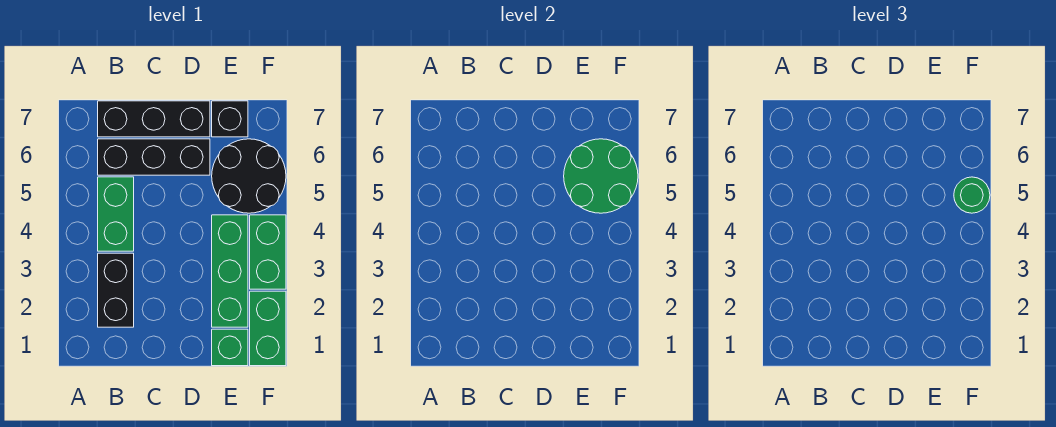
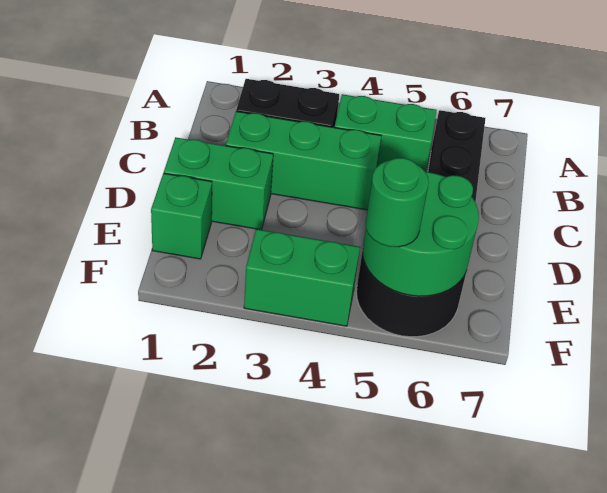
black 1x3 brick [98,101,210,137] -> none
green 1x3 brick [212,215,248,327] -> green 1x3 brick moved to [226,111,381,210]
black 1x1 brick [212,101,248,137] -> none
green 1x2 brick [250,291,286,366] -> green 1x2 brick moved to [164,137,273,230]

